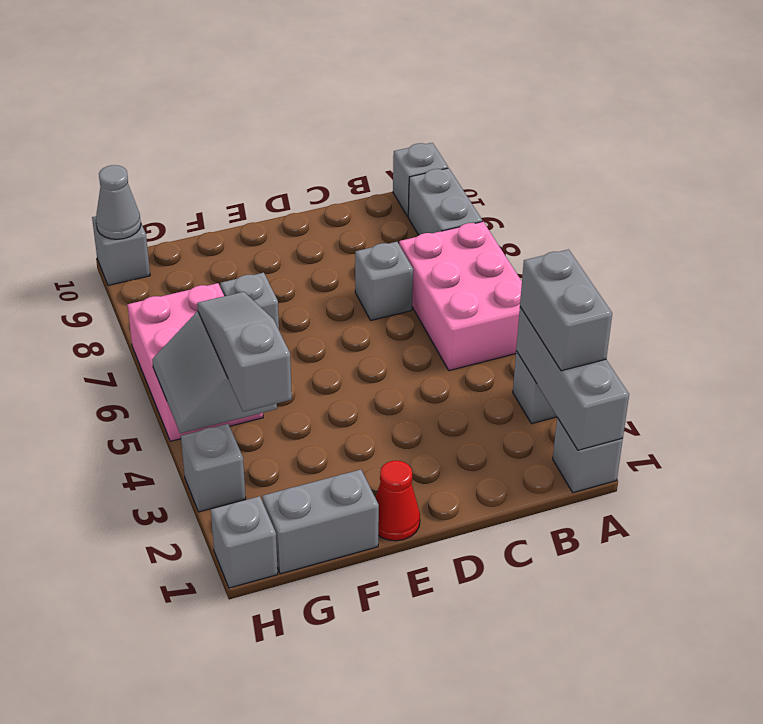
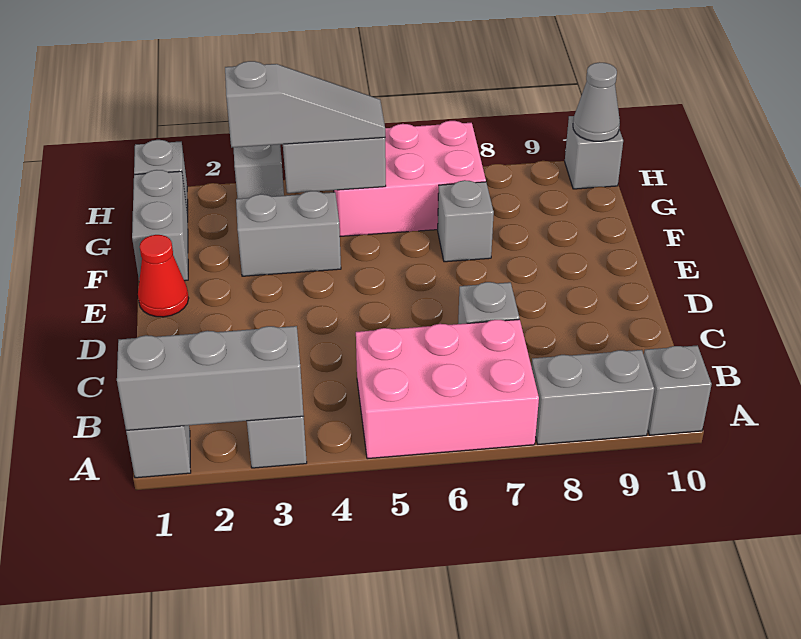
grey 1x2 brick [520,249,612,371] -> grey 1x2 brick moved to [236,191,341,276]

